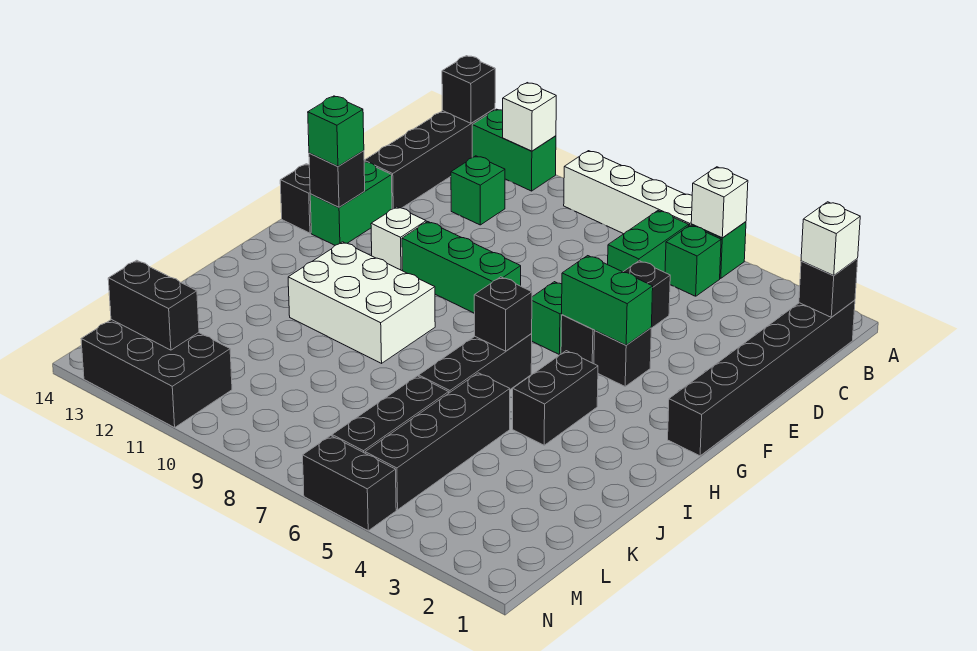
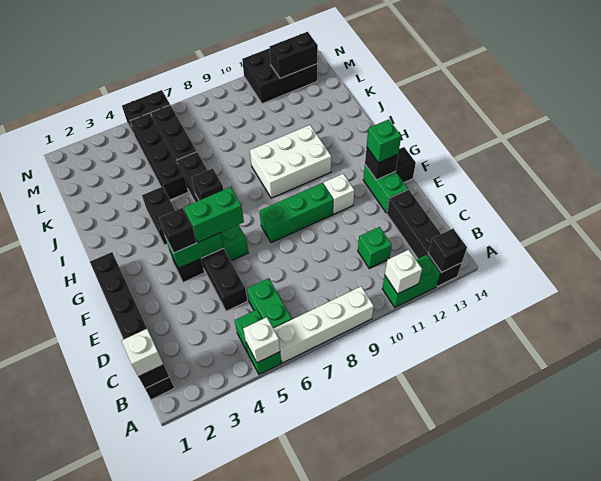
none -> black 1x1 brick [159,208,197,253]
none -> green 1x2 brick [184,187,244,242]

